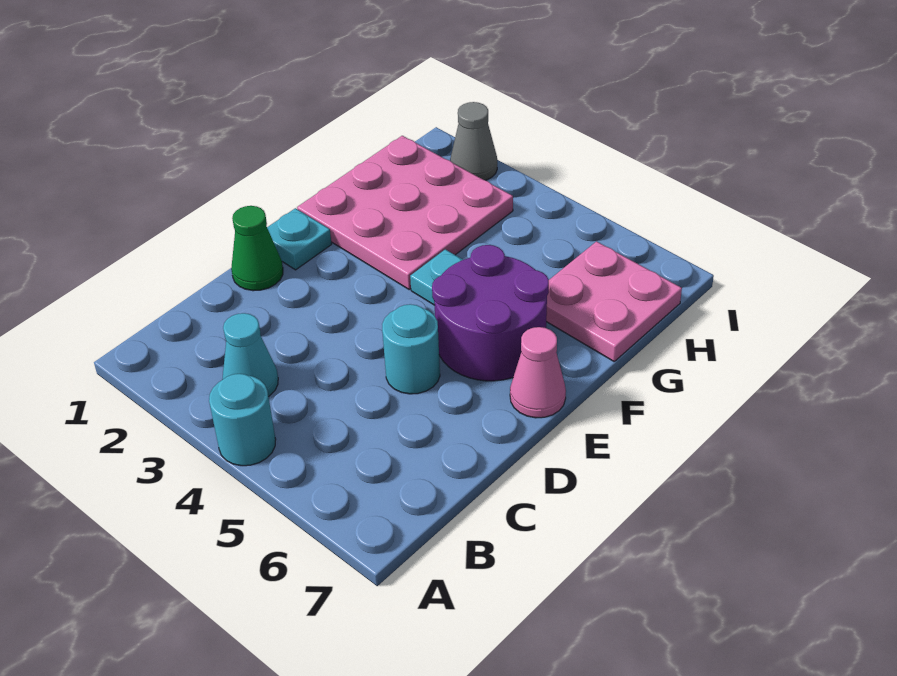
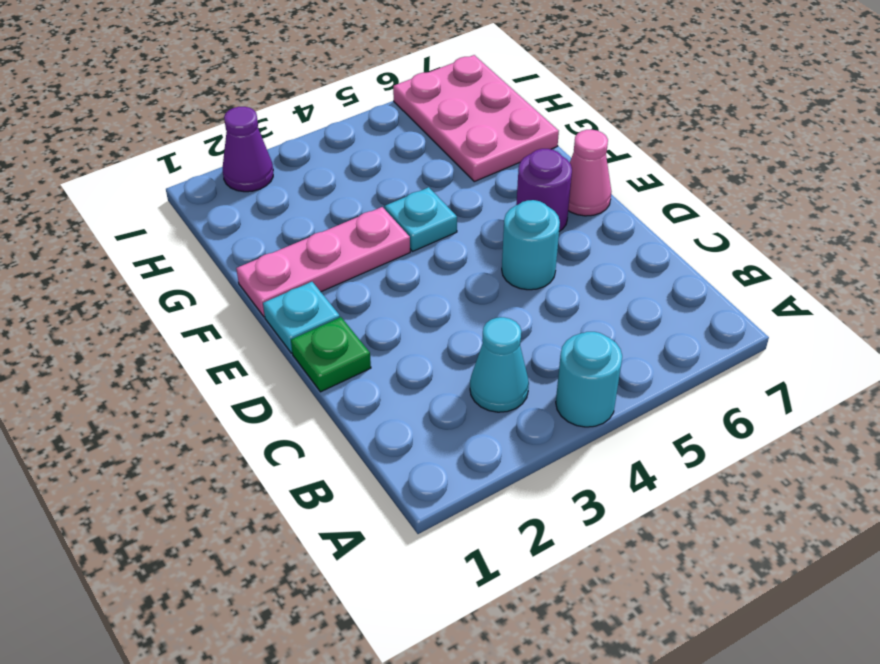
green 1x1 cone [231,206,283,291] -> green 1x1 plate [291,317,371,392]
purple 2x2 round brick [432,245,549,381] -> purple 1x1 round brick [516,149,572,231]
pink 3x3 plate [297,136,513,289] -> pink 1x3 plate [236,207,410,317]
pink 2x2 plate [546,241,682,361] -> pink 2x3 plate [393,55,559,182]
grey 1x1 cone [450,102,497,180] -> purple 1x1 cone [223,107,273,192]

